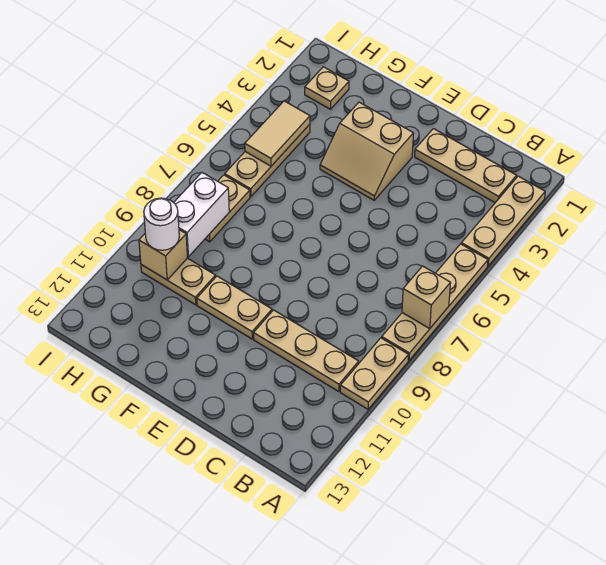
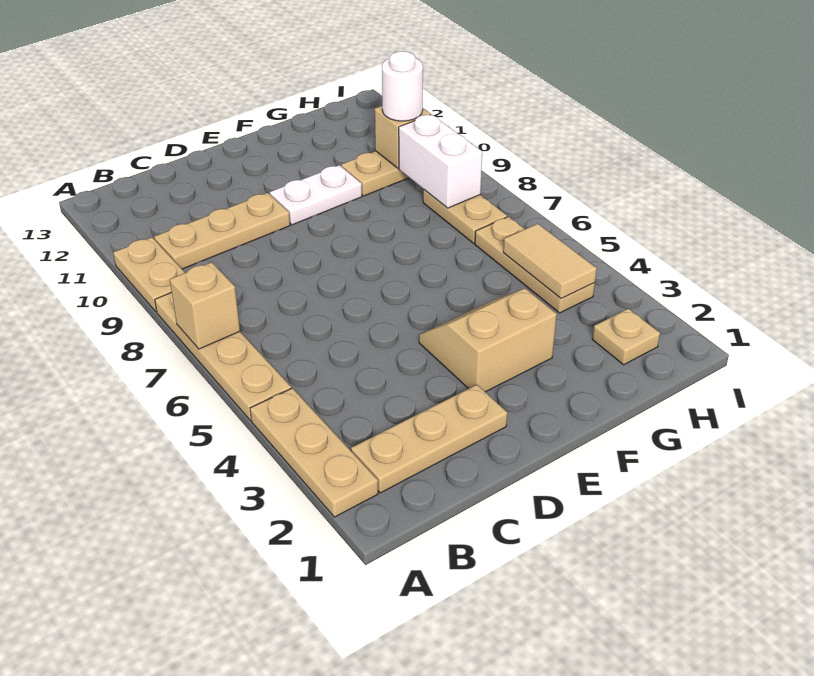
tan 1x2 plate [197,276,272,339] -> white 1x2 plate [270,165,362,225]

